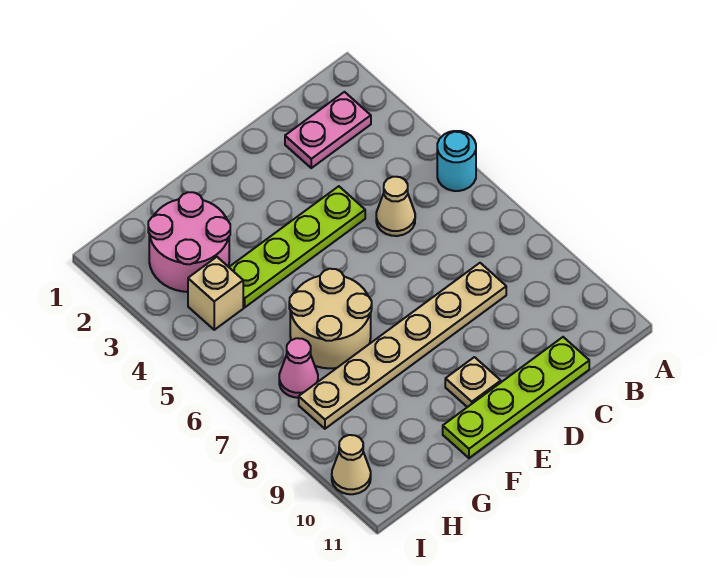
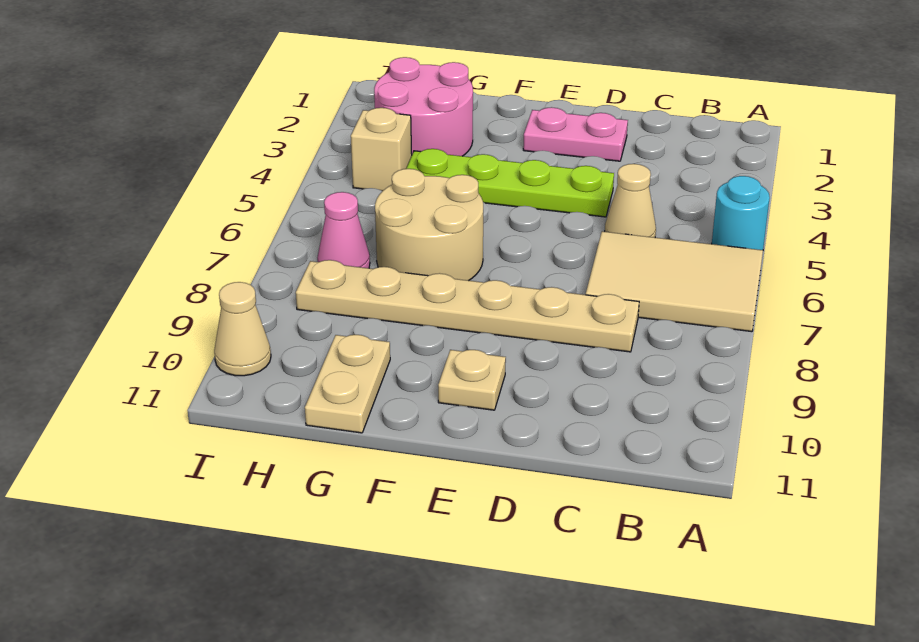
none -> tan 2x3 tile [586,231,763,332]
pink 1x2 plate [285,92,371,168] -> pink 1x2 plate moved to [523,107,628,161]
lime 1x4 plate [443,337,589,458] -> none
none -> tan 1x2 plate [305,335,390,433]

